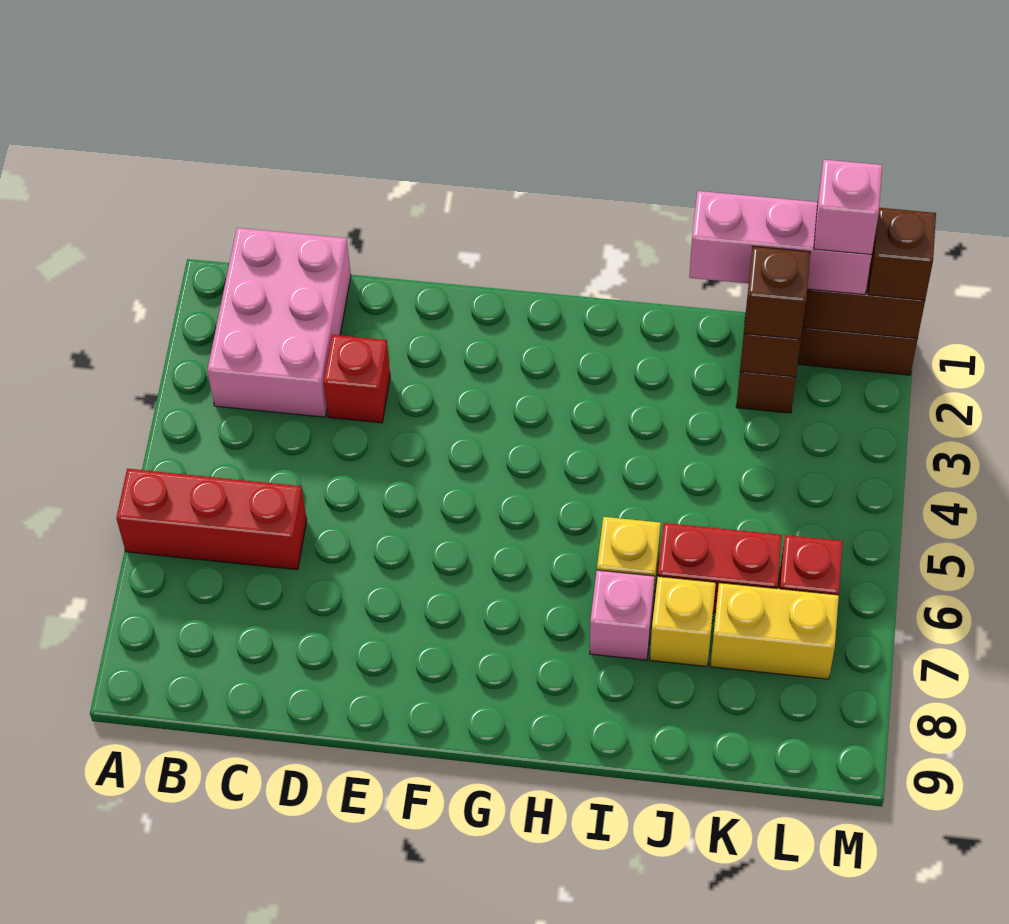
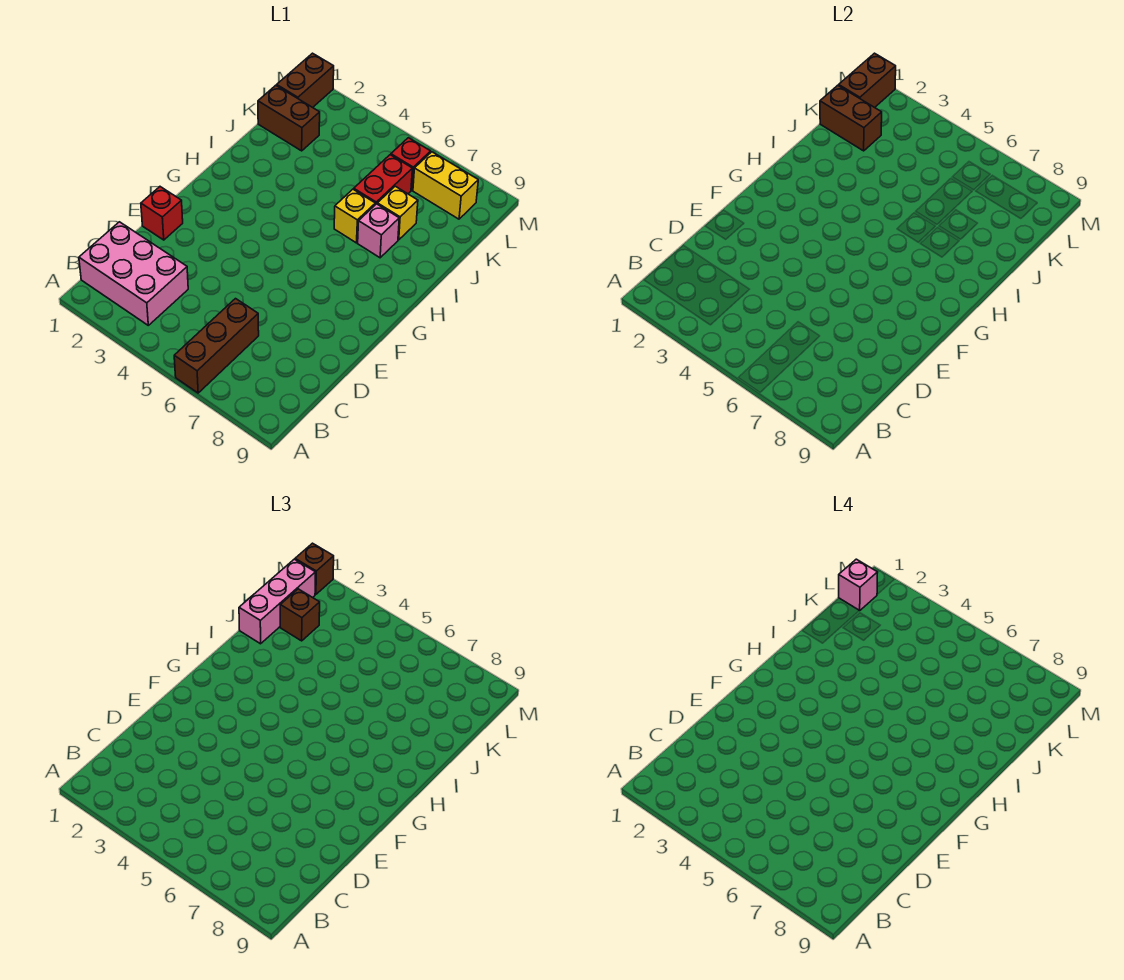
red 1x3 brick [116,469,307,570] -> brown 1x3 brick [174,299,259,393]
red 1x1 brick [323,335,390,423] -> red 1x1 brick moved to [141,187,183,240]
yellow 1x2 brick [710,583,839,679] -> yellow 1x2 brick turned to [413,152,478,219]

